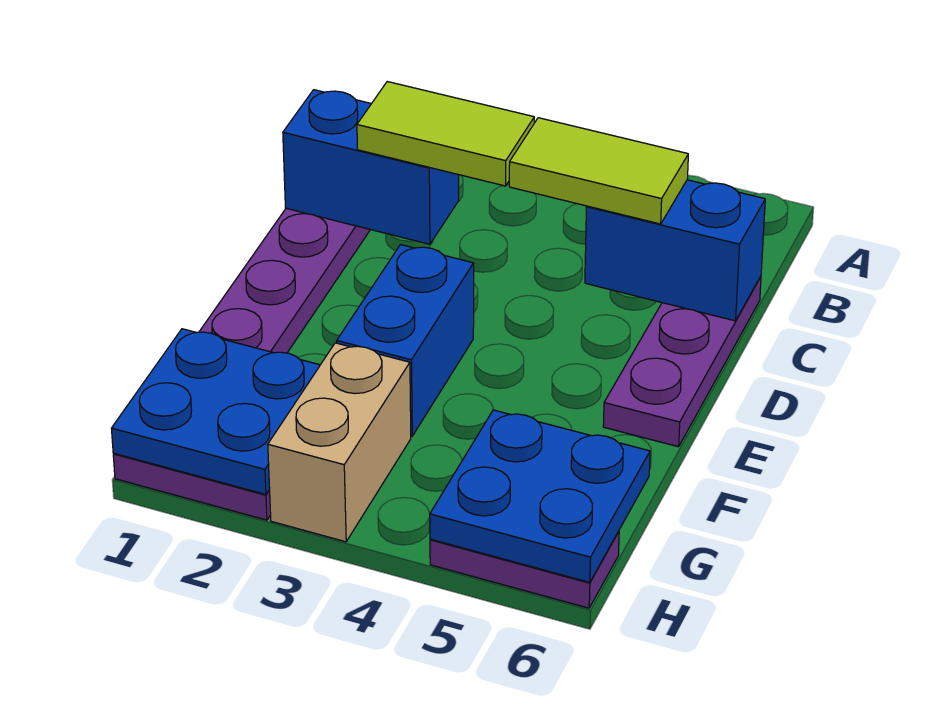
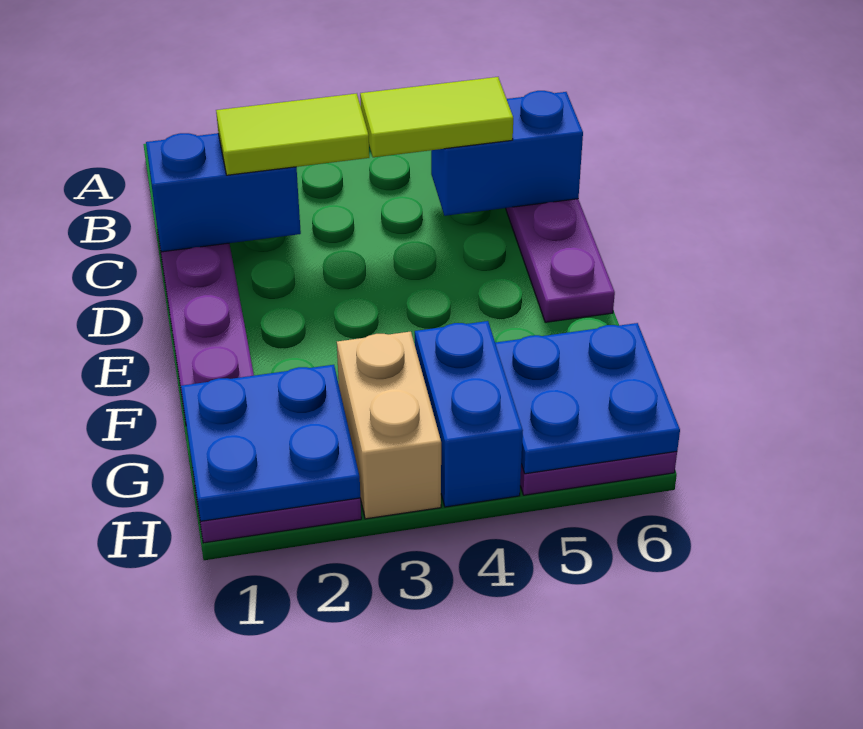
blue 1x2 brick [337,245,474,436] -> blue 1x2 brick moved to [415,321,523,507]

